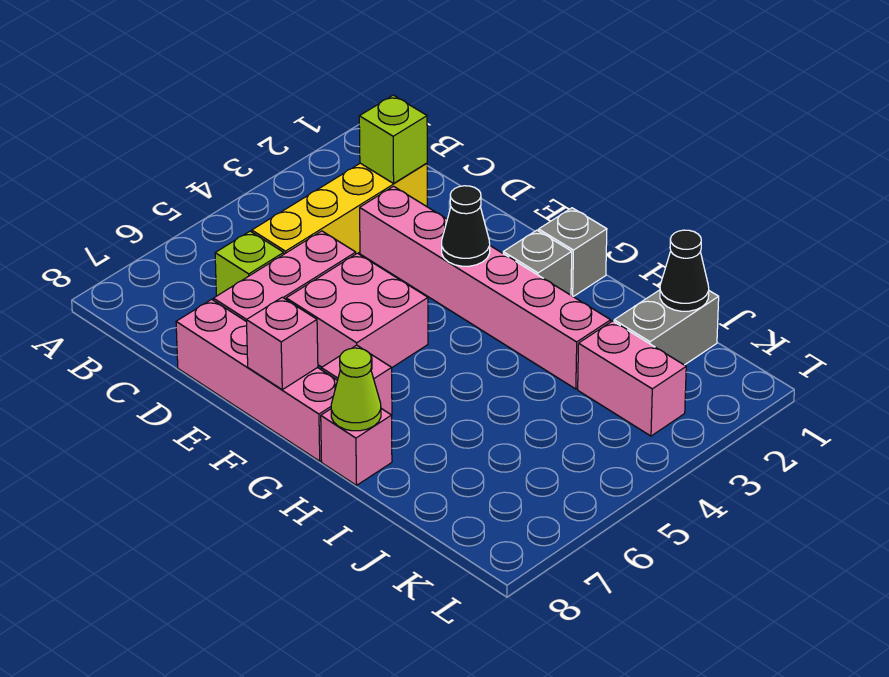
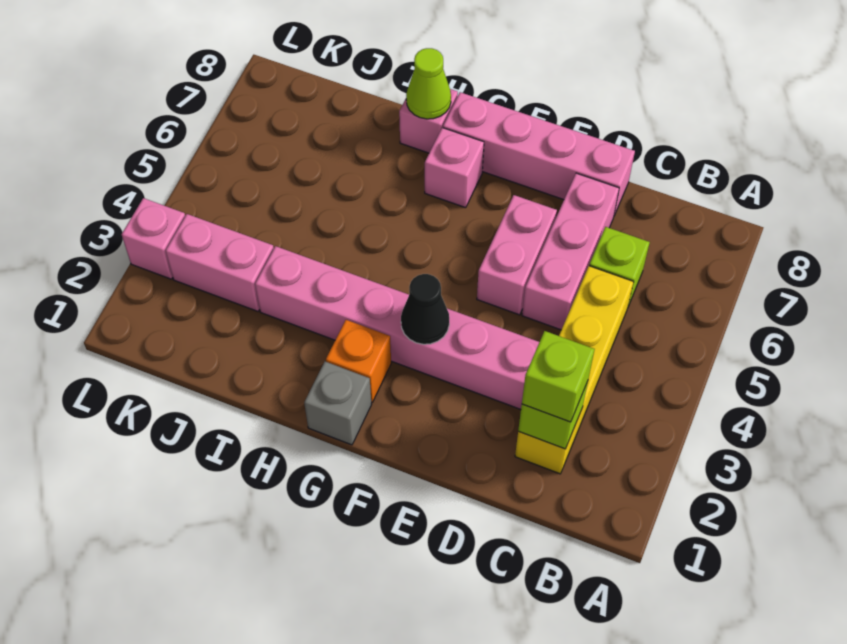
none -> lime 1x1 brick [522,331,595,422]
pink 2x2 brick [286,253,428,367] -> pink 1x2 brick [477,195,557,315]
pink 1x1 brick [246,297,318,390] -> pink 1x1 brick moved to [122,198,185,279]
grey 1x1 brick [503,230,572,295] -> orange 1x1 brick [326,320,391,402]
grey 1x2 brick [614,290,719,365] -> none
black 1x1 cone [660,230,709,311] -> none

